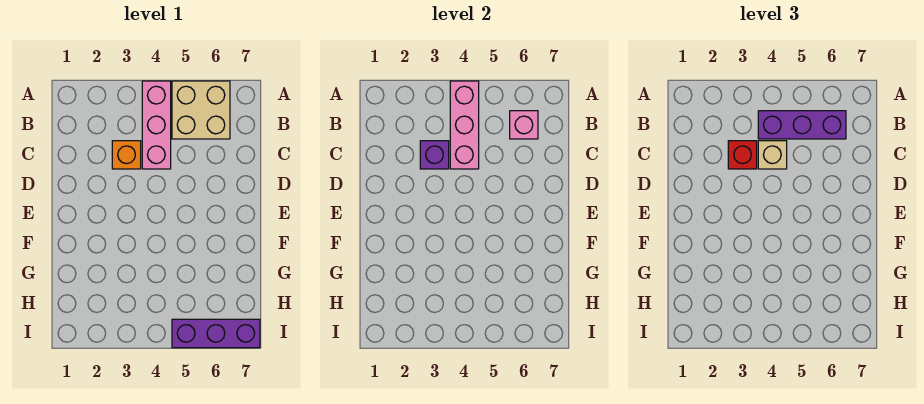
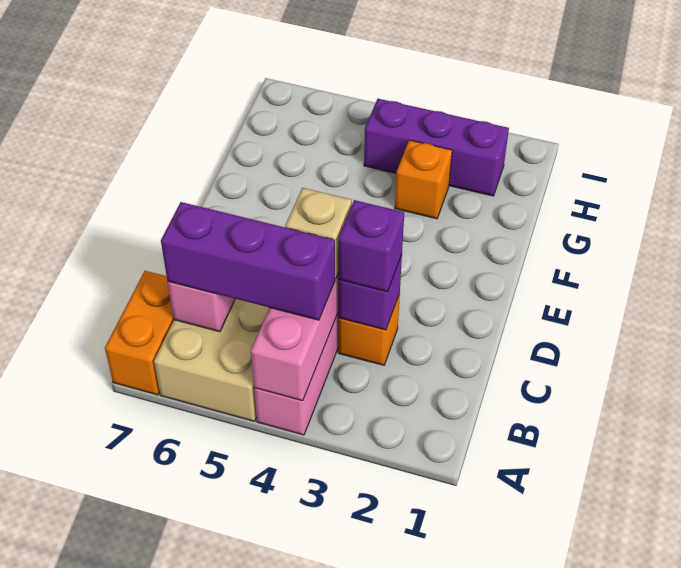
none -> orange 1x2 brick [105,271,174,395]
red 1x1 brick [728,141,757,169] -> purple 1x1 brick [338,200,404,292]
none -> orange 1x1 brick [395,140,452,219]
purple 1x3 brick [172,319,260,348] -> purple 1x3 brick moved to [364,99,509,196]

